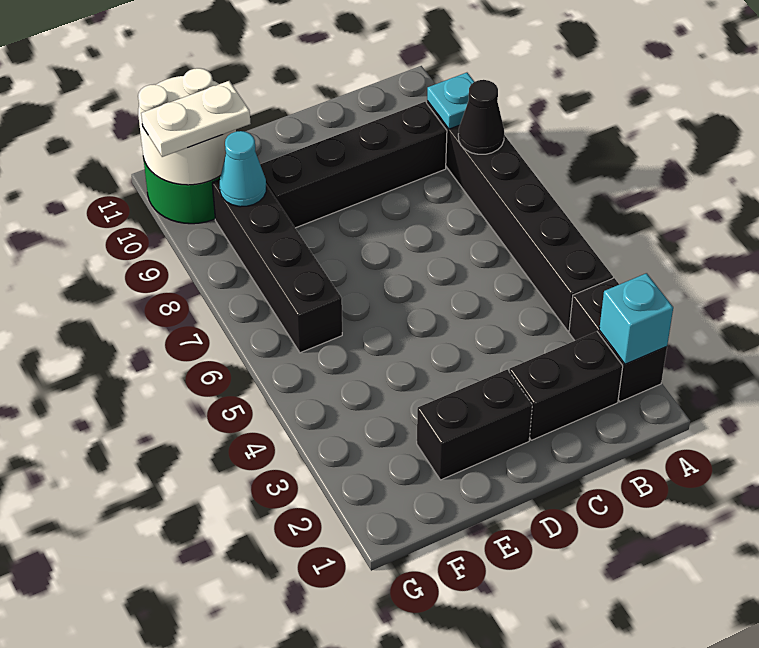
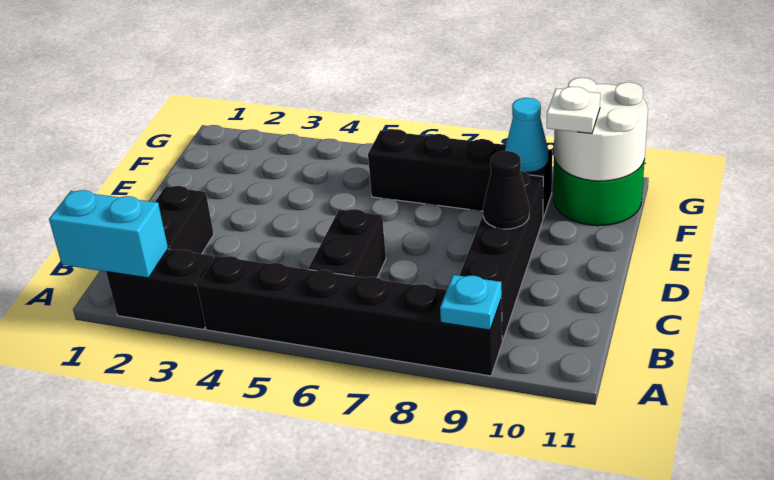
cyan 1x1 brick [599,273,673,364] -> cyan 1x2 brick [49,190,168,278]
black 1x1 cone [458,80,504,154] -> black 1x1 cone moved to [483,151,529,229]
black 1x2 brick [417,370,532,480] -> black 1x2 brick moved to [309,209,386,278]
white 1x2 plate [141,81,251,157] -> white 1x1 plate [547,87,600,134]

